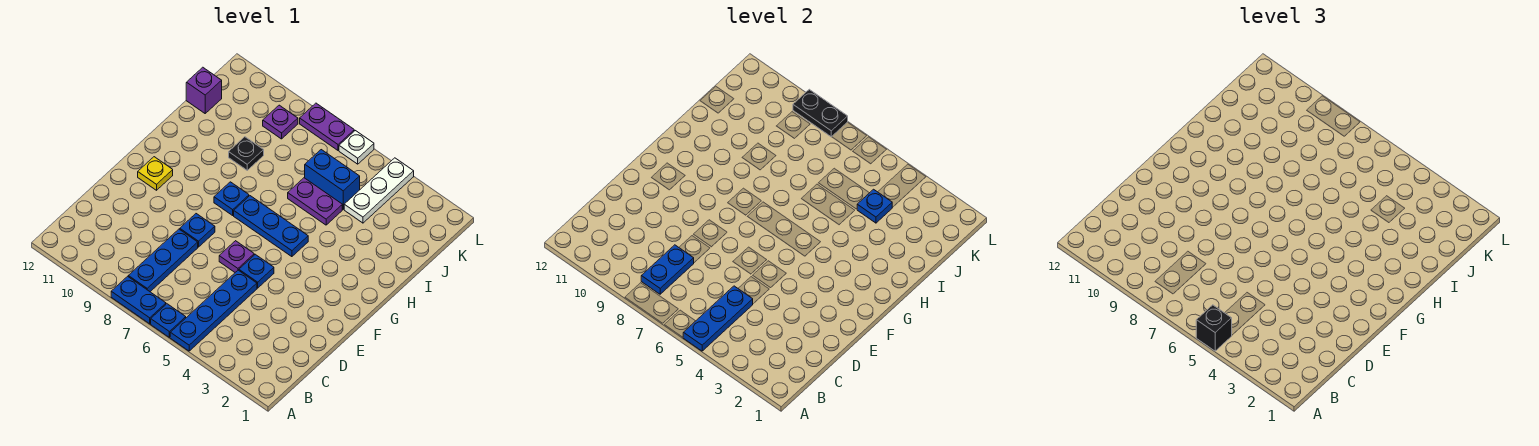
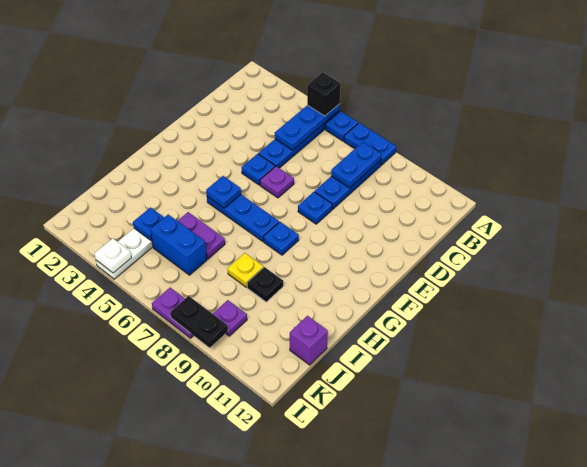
yellow 1x1 plate [138,157,173,190] -> yellow 1x1 plate moved to [228,253,263,287]
none -> blue 1x1 plate [206,176,241,208]
white 1x1 plate [339,131,374,164] -> white 1x1 plate moved to [94,238,131,273]

